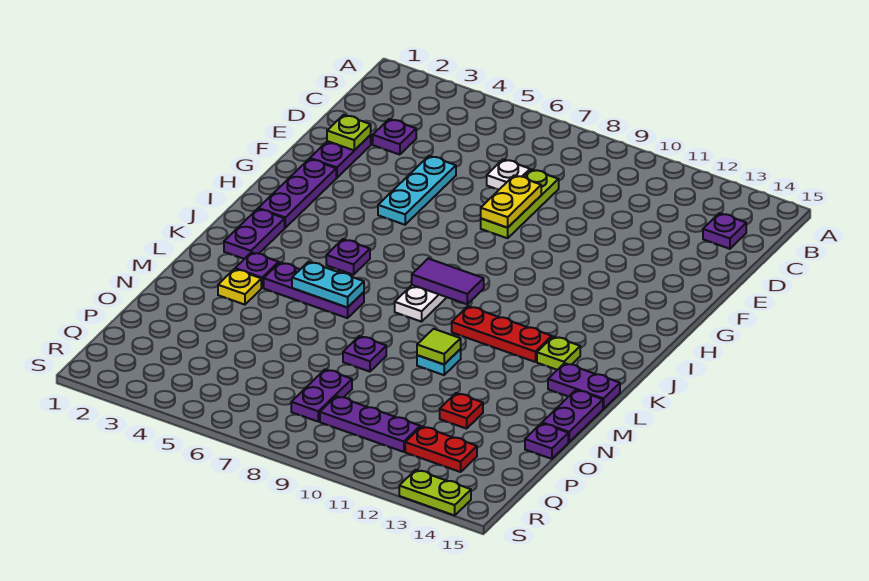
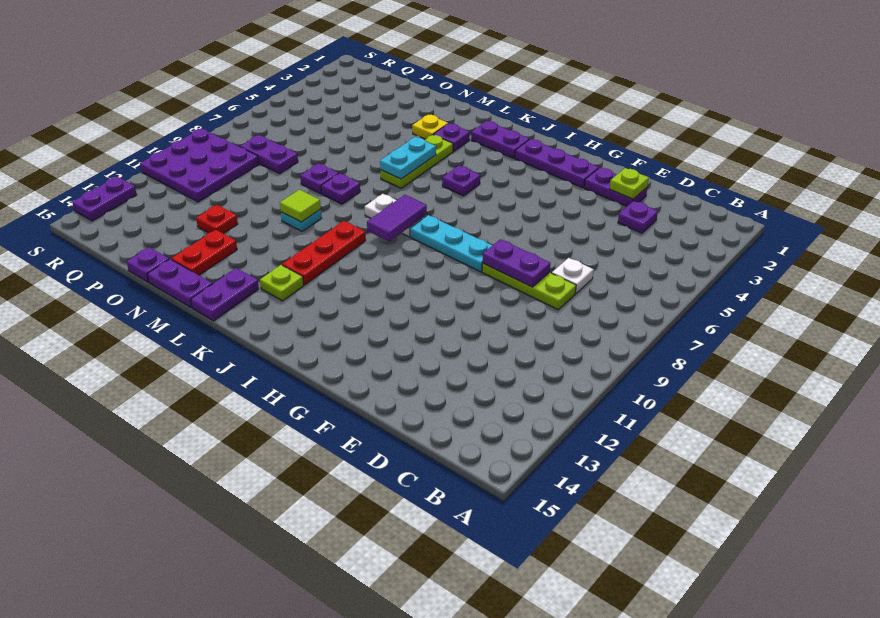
purple 1x1 plate [703,213,746,249] -> purple 1x1 plate moved to [321,173,360,204]
cyan 1x3 plate [378,156,456,225] -> cyan 1x3 plate moved to [410,215,492,272]
yellow 1x2 plate [481,175,541,228] -> purple 1x2 plate [482,239,550,287]
purple 1x3 plate [264,262,364,318] -> lime 1x3 plate [380,135,453,188]
purple 1x3 plate [320,396,420,452] -> purple 3x3 plate [140,128,259,202]
red 1x2 plate [405,426,477,472] -> red 1x2 plate moved to [171,230,237,275]
lime 1x2 plate [399,470,471,515] -> purple 1x2 plate [72,177,137,221]

